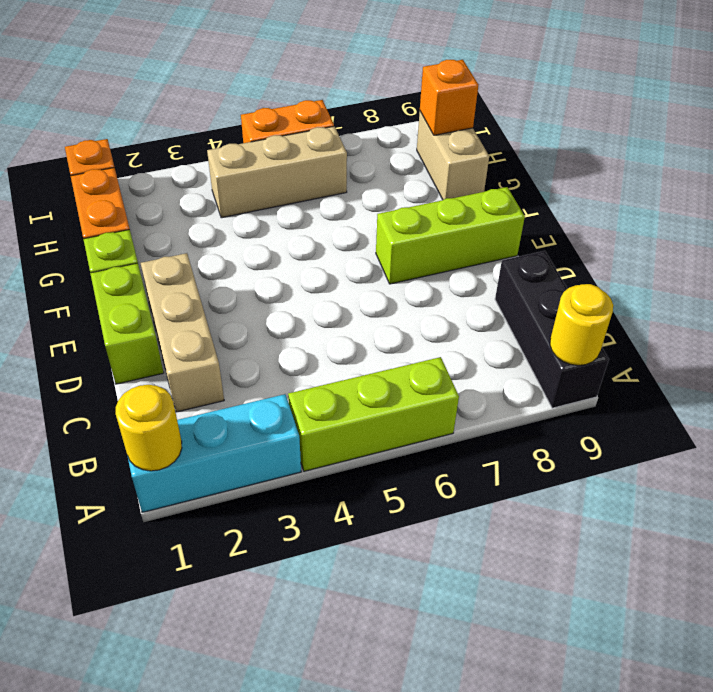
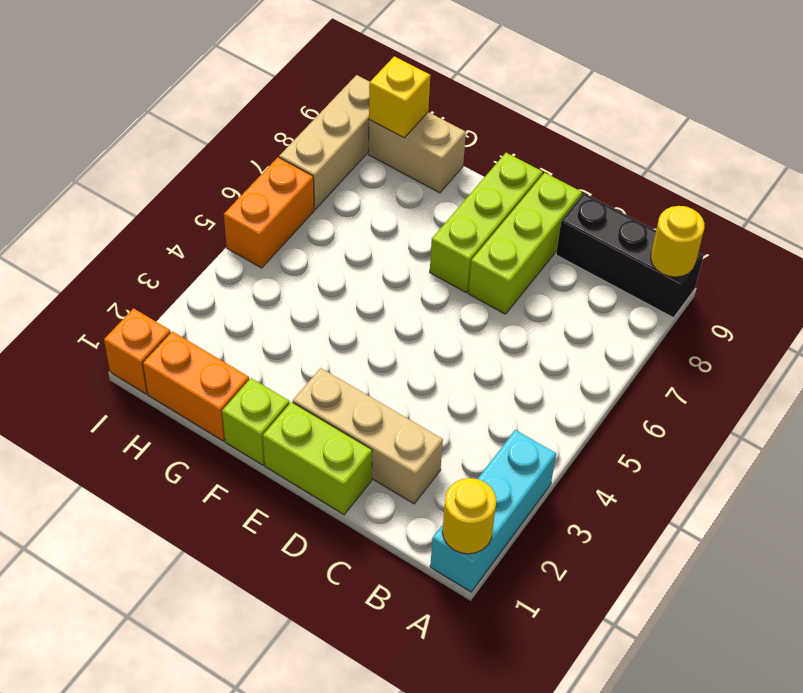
lime 1x3 brick [288,357,459,471] -> lime 1x3 brick moved to [468,173,582,314]
tan 1x3 brick [207,126,347,218] -> tan 1x3 brick moved to [279,75,370,209]
orange 1x1 brick [420,60,478,135] -> yellow 1x1 brick [369,56,430,138]

